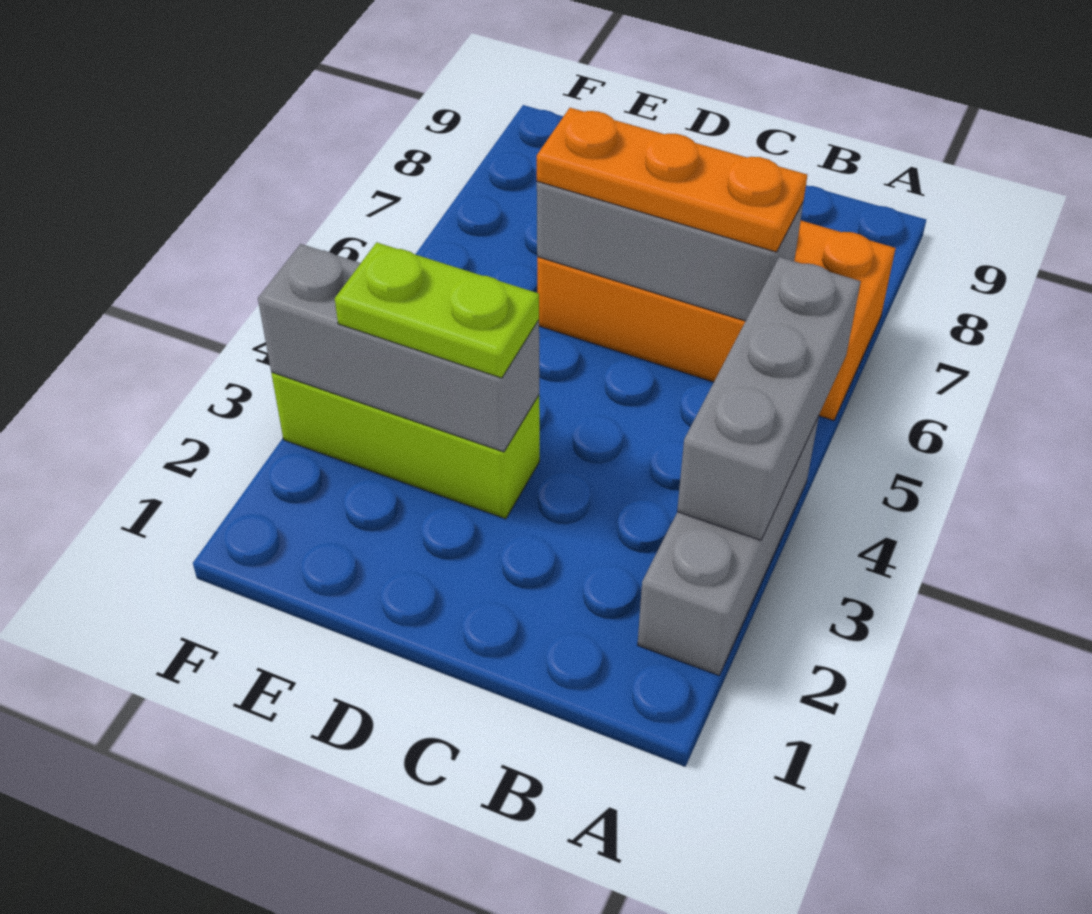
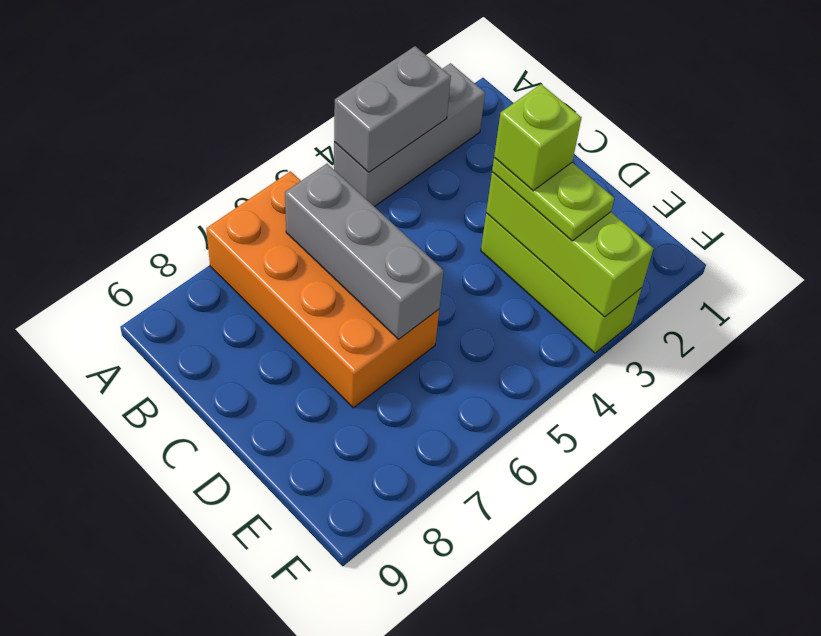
grey 1x3 brick [677,257,861,540] -> grey 1x2 brick [334,46,451,172]
orange 1x3 plate [537,108,807,252] -> none
grey 1x3 brick [258,244,539,452] -> lime 1x3 brick [486,172,653,317]
none -> lime 1x1 brick [494,84,582,191]

